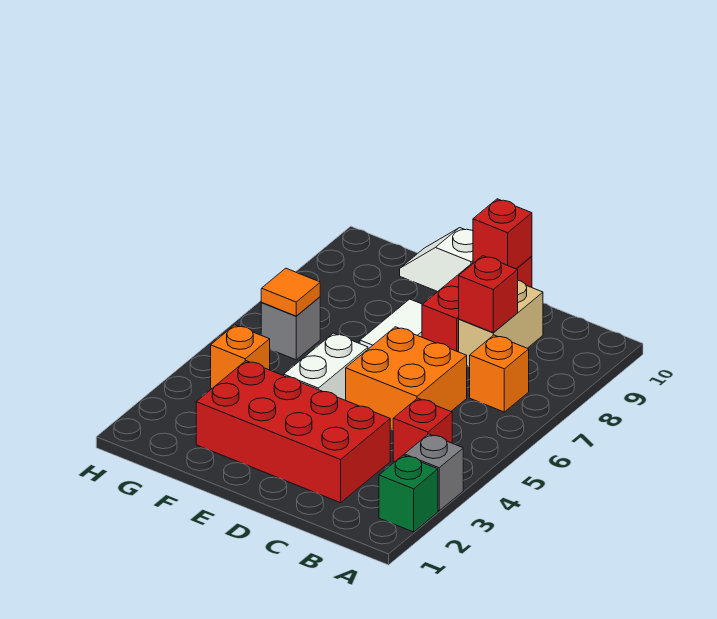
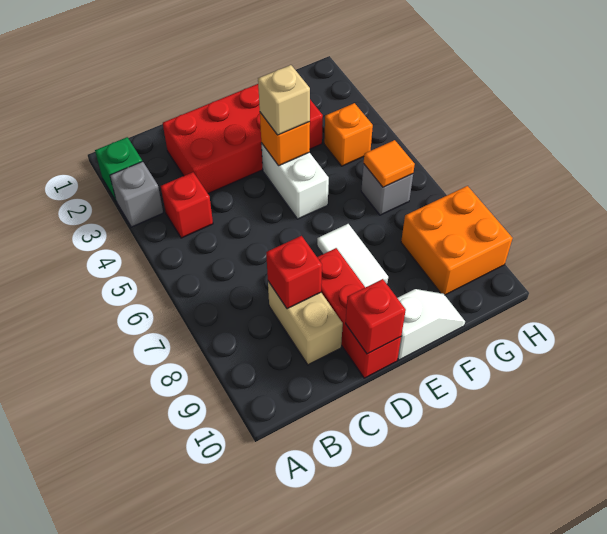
orange 1x1 brick [470,335,529,412] -> orange 1x1 brick moved to [260,113,310,166]
orange 2x2 brick [346,327,467,430] -> orange 2x2 brick moved to [401,186,513,295]
none -> tan 1x1 brick [258,65,310,135]

